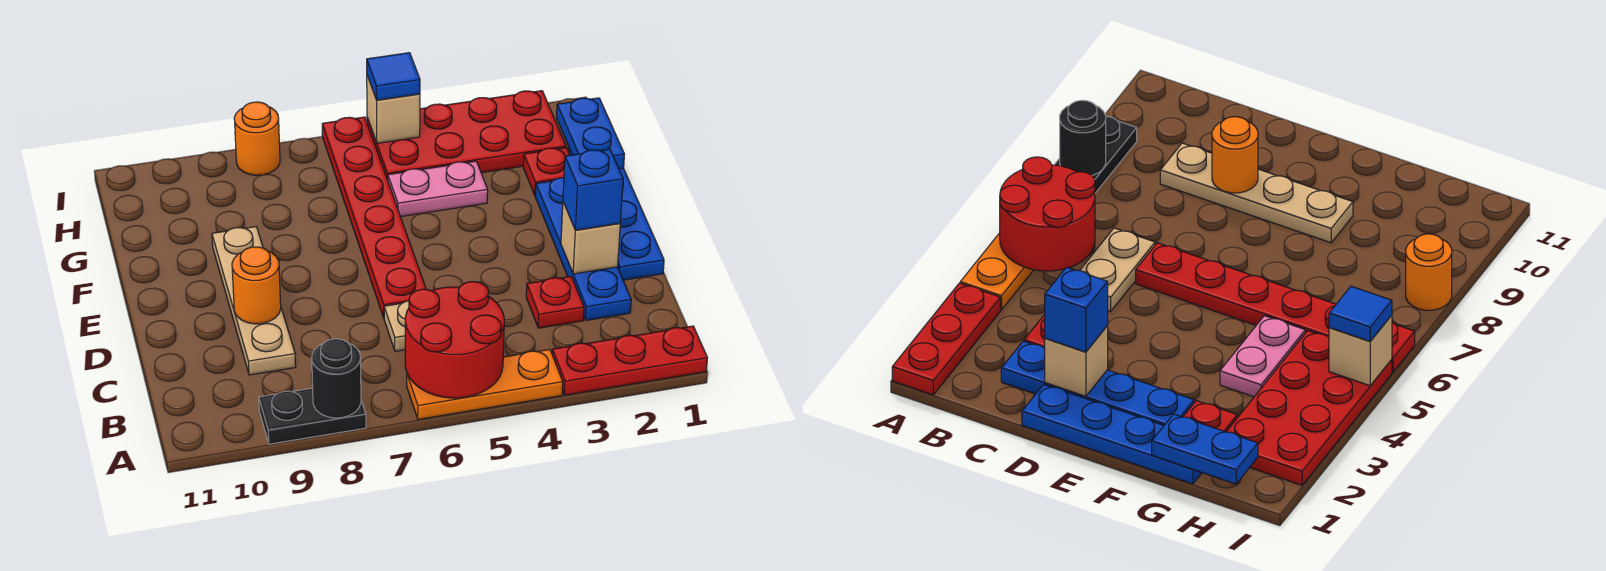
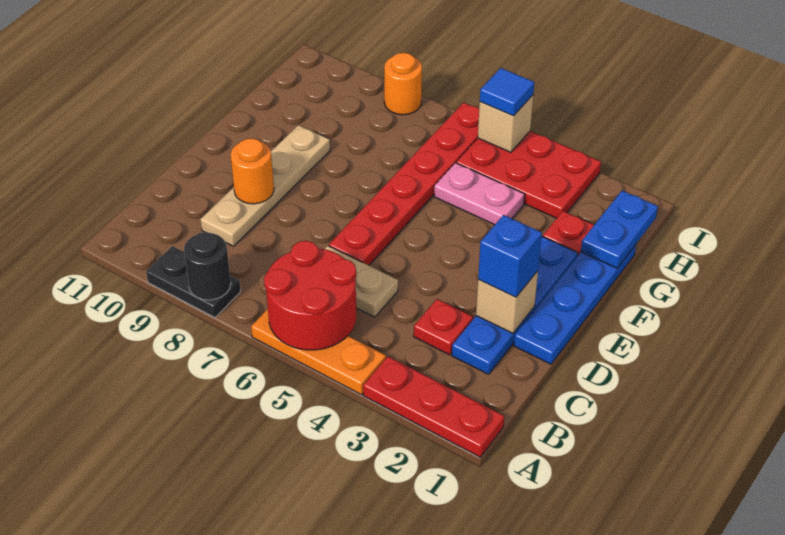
red 2x4 plate [367,91,566,180] -> red 2x3 plate [456,131,601,218]

